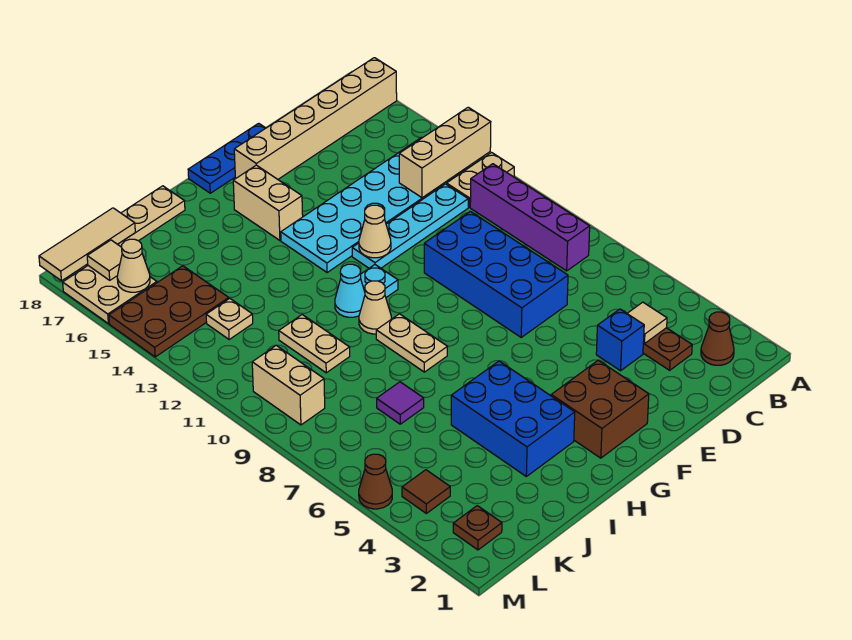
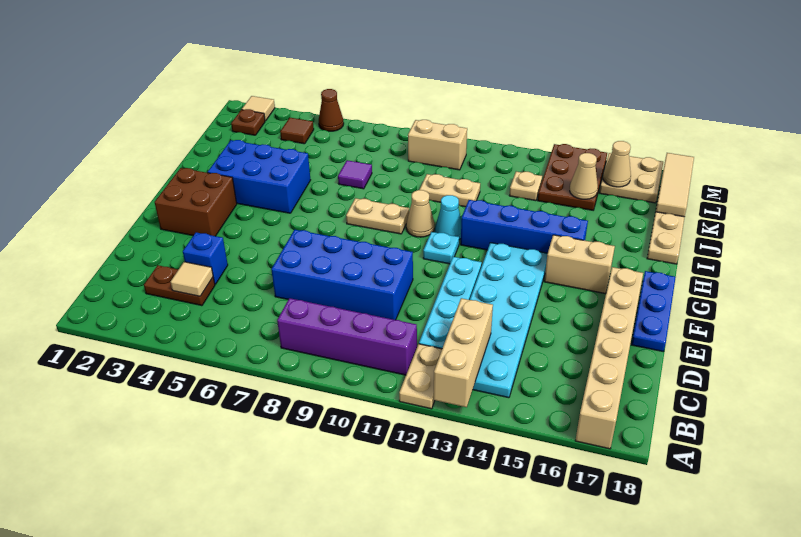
brown 1x1 cone [701,312,734,365] -> none
tan 1x1 cone [359,205,391,258] -> tan 1x1 cone moved to [570,153,598,199]
none -> blue 1x4 brick [461,200,588,253]
tan 1x1 tile [87,240,122,280] -> tan 1x1 tile moved to [242,96,275,121]

